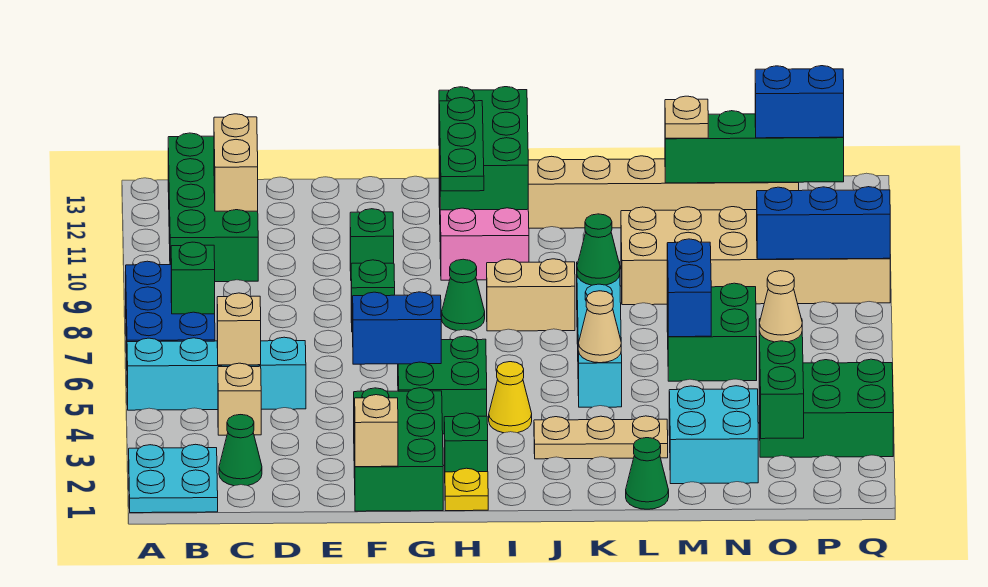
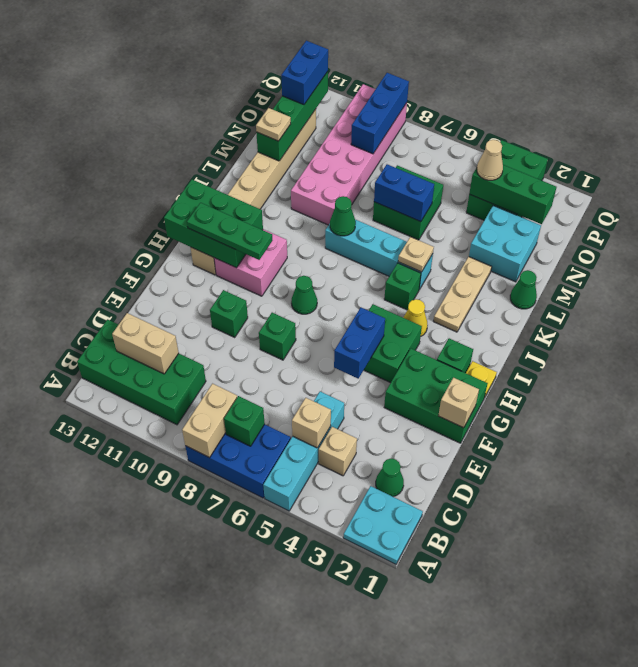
tan 1x2 brick [487,259,575,331] -> tan 1x2 brick moved to [182,384,237,458]
none -> green 1x1 brick [384,263,421,310]
tan 1x1 cone [578,291,621,363] -> tan 1x1 plate [398,237,434,272]
tan 2x6 brick [621,207,890,305] -> pink 2x6 brick [291,84,407,225]

